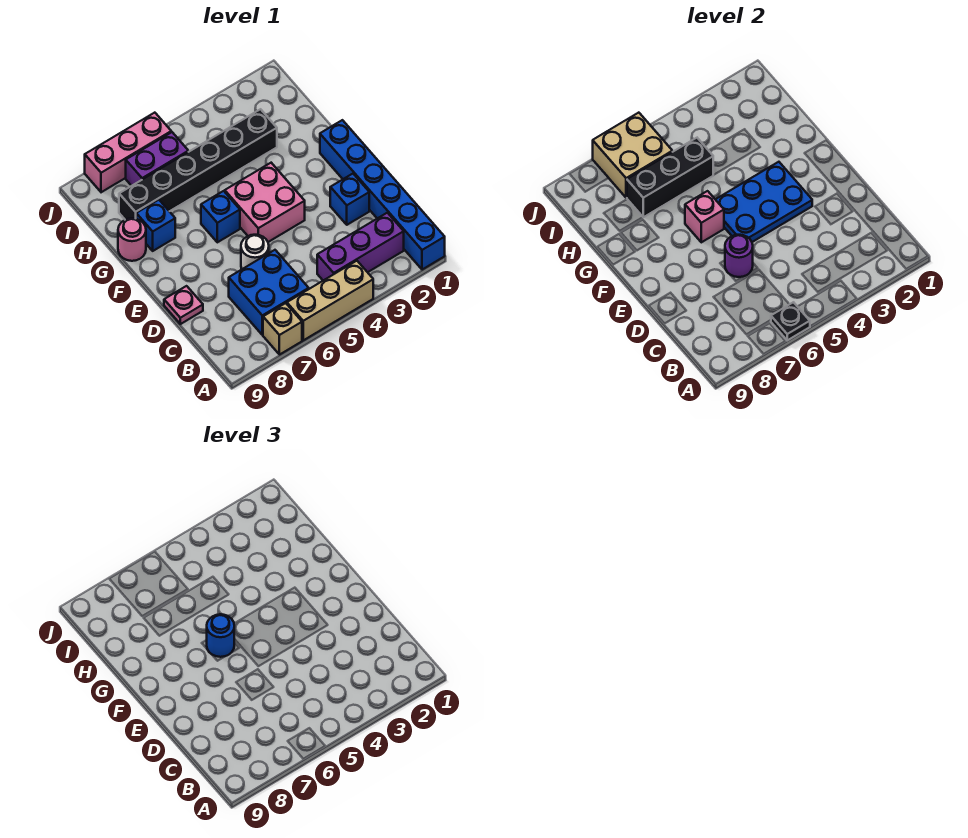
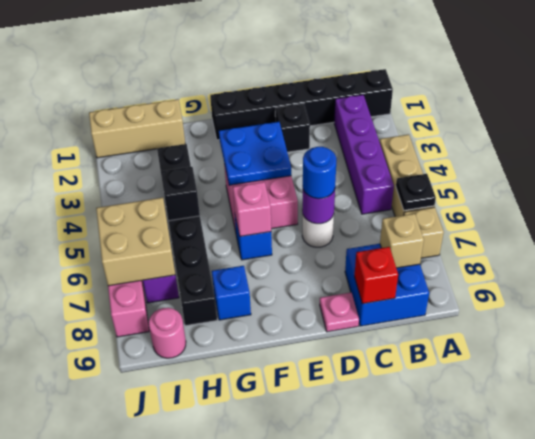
blue 1x6 brick [320,120,445,270] -> black 1x6 brick [210,69,393,140]
purple 1x3 brick [317,213,404,280] -> purple 1x4 brick [334,95,394,214]
blue 2x2 brick [229,250,309,335] -> blue 2x2 brick moved to [345,244,429,326]
none -> tan 1x1 brick [380,214,424,268]
none -> red 1x1 brick [354,247,398,304]
blue 1x1 brick [330,174,369,225] -> black 1x1 brick [275,103,310,152]
blue 2x3 plate [715,162,812,242] -> blue 2x2 plate [219,122,291,185]
blue 1x1 round brick [207,614,234,657] -> blue 1x1 round brick moved to [303,147,336,199]
pink 1x1 round brick [118,218,146,261] -> pink 1x1 round brick moved to [149,308,186,358]
none -> tan 1x3 brick [89,99,185,158]
black 1x3 brick [627,138,713,217] -> black 1x1 brick [161,167,200,221]

